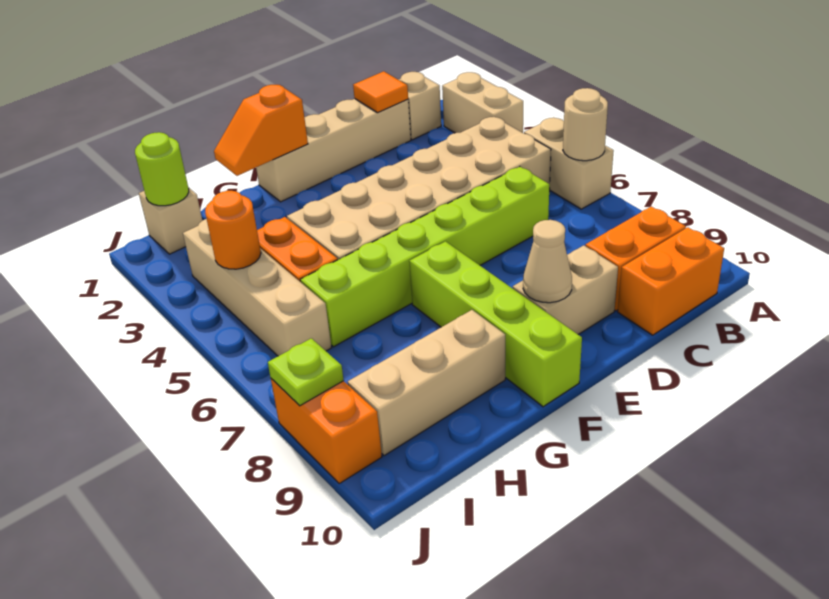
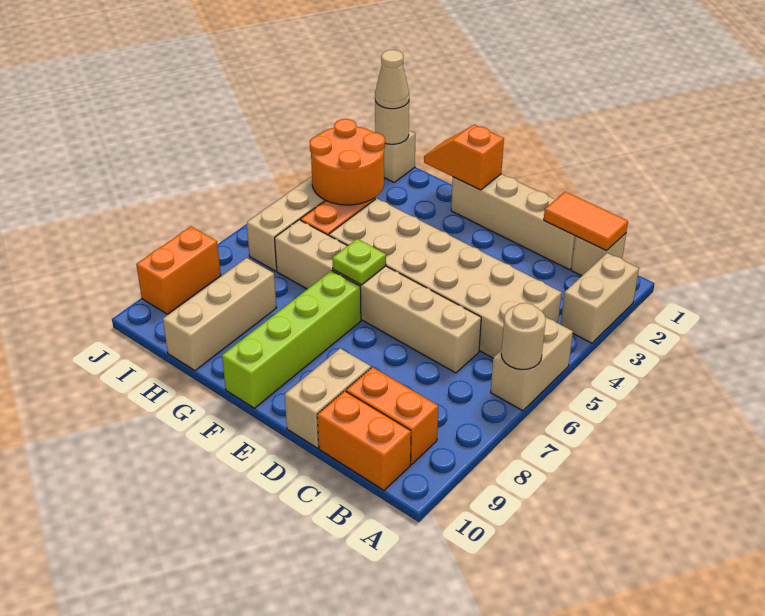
orange 1x1 tile [353,71,408,113] -> orange 1x2 tile [544,192,628,251]
lime 1x6 brick [300,167,550,347] -> tan 1x6 brick [275,220,481,373]
tan 1x2 brick [513,245,618,334] -> tan 1x2 brick turned to [285,348,371,448]
tan 1x1 cone [523,220,572,303] -> tan 1x1 cone moved to [375,50,409,109]
tan 1x3 brick [348,310,505,456] -> tan 1x3 brick turned to [163,258,277,371]
lime 1x1 round brick [135,132,189,206] -> tan 1x1 round brick [375,101,409,144]
orange 1x1 round brick [205,191,261,269] -> orange 2x2 round brick [310,119,385,205]
lime 1x1 plate [268,338,344,406] -> lime 1x1 plate moved to [332,239,386,285]

